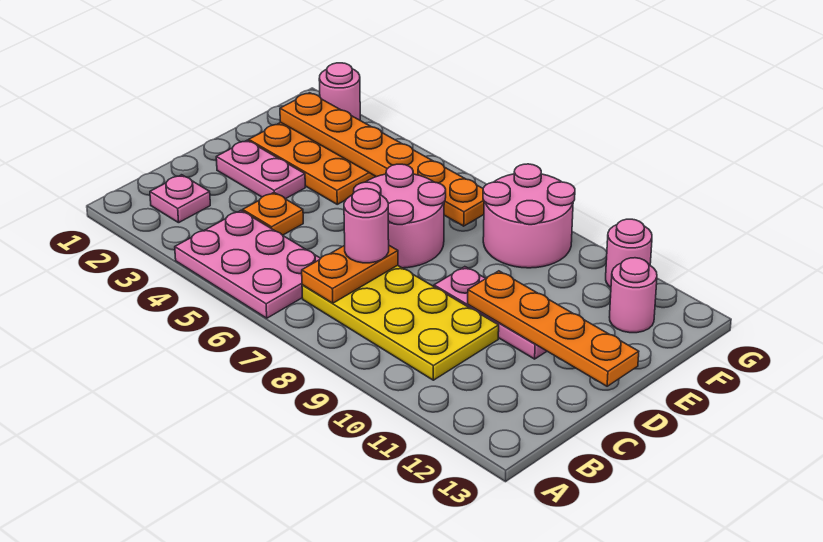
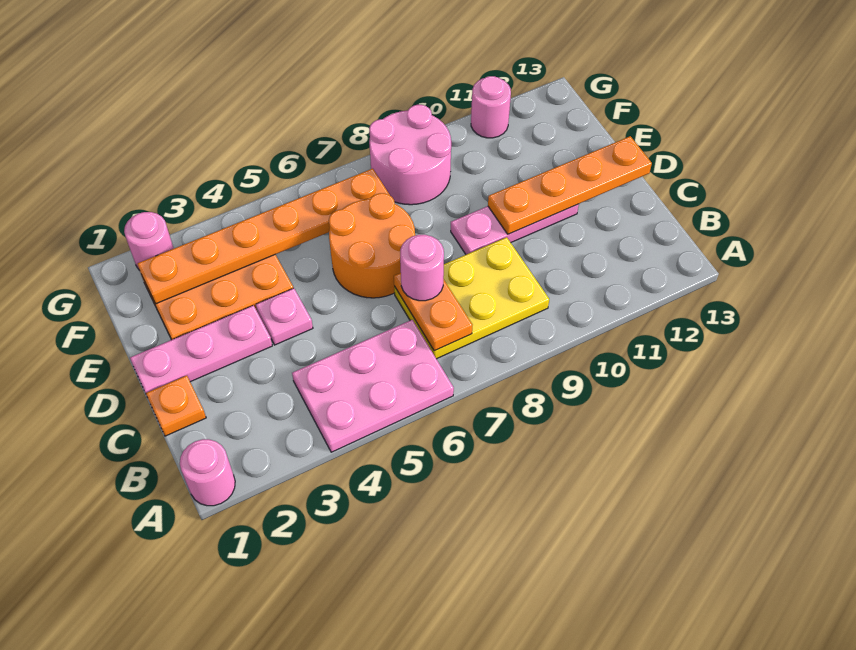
pink 1x1 plate [150,175,210,223] -> pink 1x1 plate moved to [256,288,313,345]
yellow 2x4 plate [302,265,499,380] -> yellow 2x3 plate [394,237,549,359]
orange 1x1 plate [243,193,303,235] -> orange 1x1 plate moved to [146,376,206,436]
pink 1x2 plate [216,140,305,199] -> pink 1x3 plate [130,305,272,393]
pink 2x2 round brick [354,164,446,268] -> orange 2x2 round brick [329,193,415,298]
pink 1x1 round brick [610,258,657,333] -> pink 1x1 round brick moved to [180,439,235,506]

